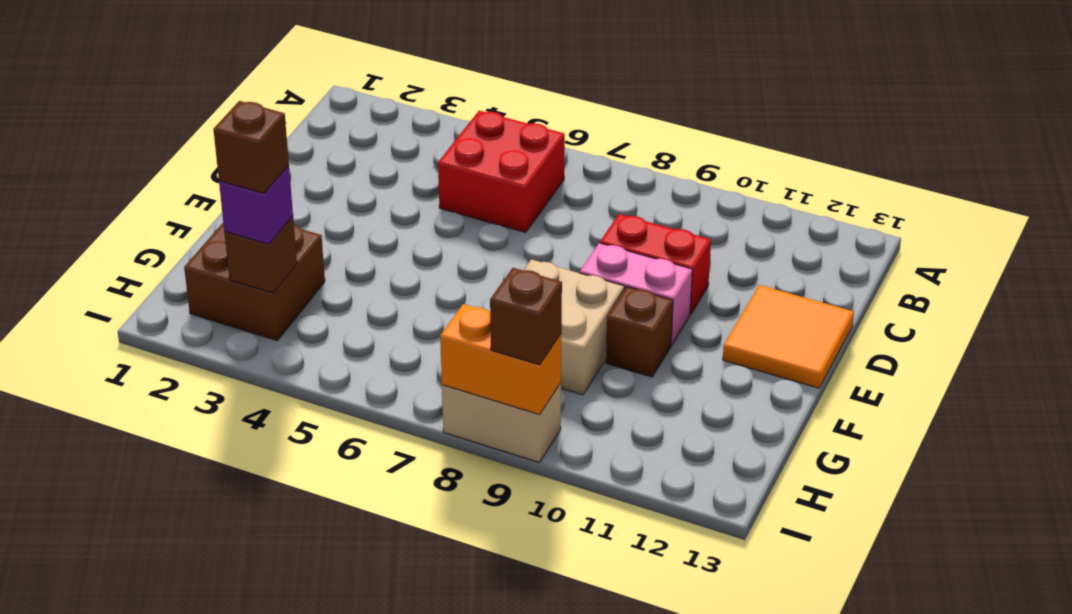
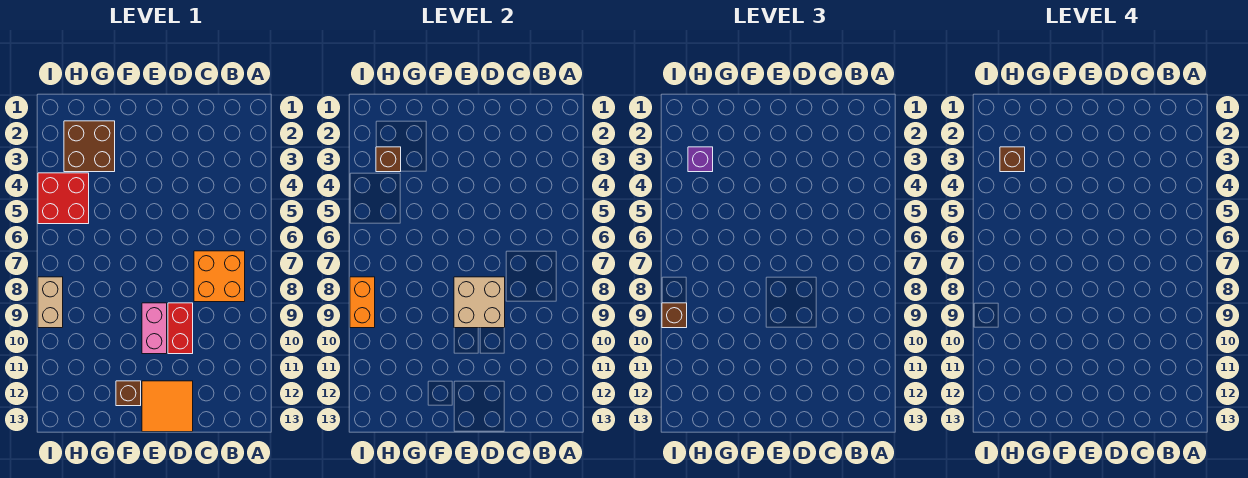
red 2x2 brick [438,111,565,232] -> red 2x2 brick moved to [38,173,89,224]
none -> orange 2x2 brick [194,251,245,302]
tan 2x2 brick [524,259,624,395] -> tan 2x2 brick moved to [454,277,505,328]
brown 1x1 brick [606,287,673,377] -> brown 1x1 brick moved to [116,381,141,406]

